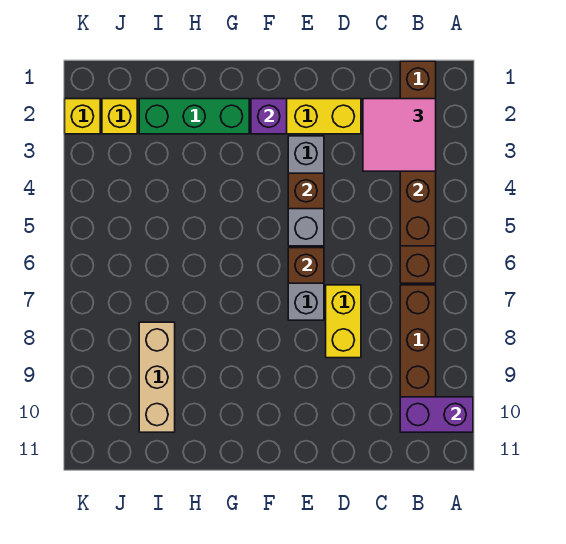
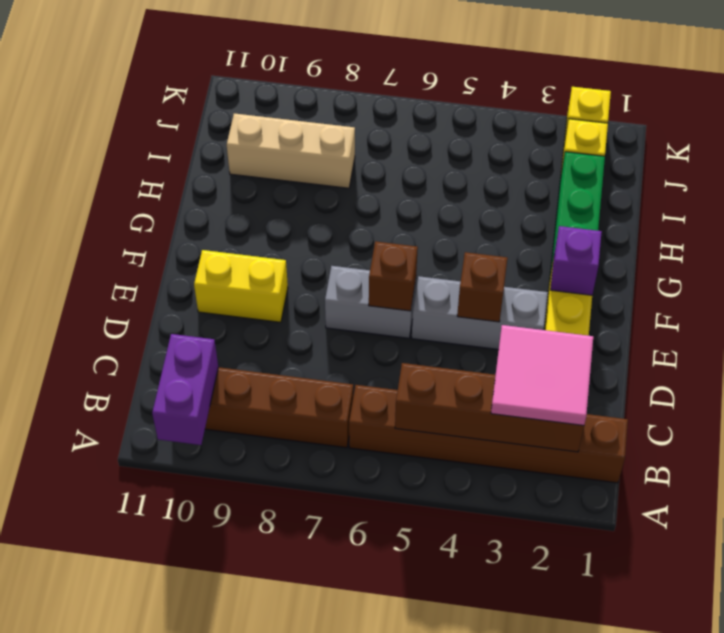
yellow 1x2 brick [326,285,361,358] -> yellow 1x2 brick moved to [194,250,288,322]

